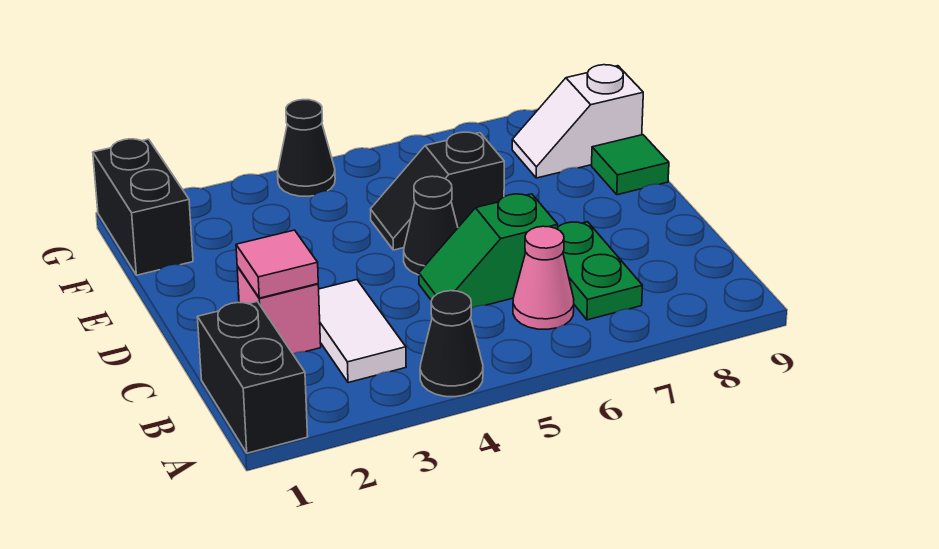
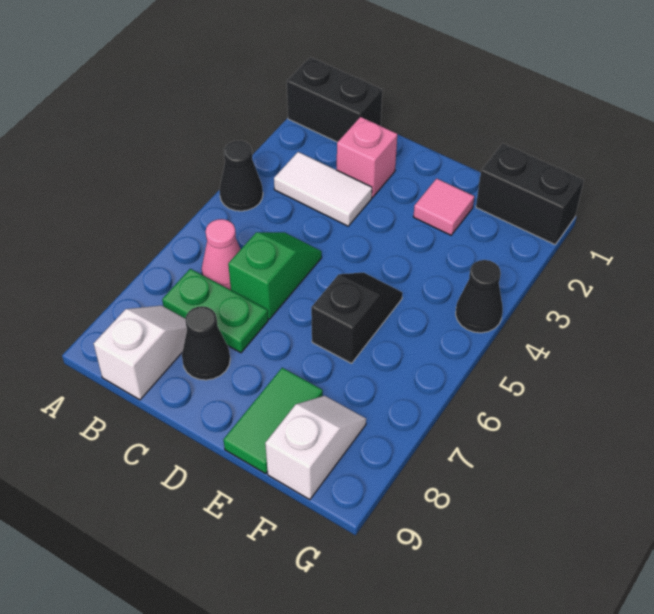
none -> white 1x2 slope [94,306,187,400]
pink 1x1 tile [236,230,318,298] -> pink 1x1 tile moved to [413,179,474,235]
black 1x1 cone [404,176,458,275] -> black 1x1 cone moved to [182,306,230,380]
green 1x1 tile [592,135,669,195] -> green 1x2 tile [223,368,323,474]

